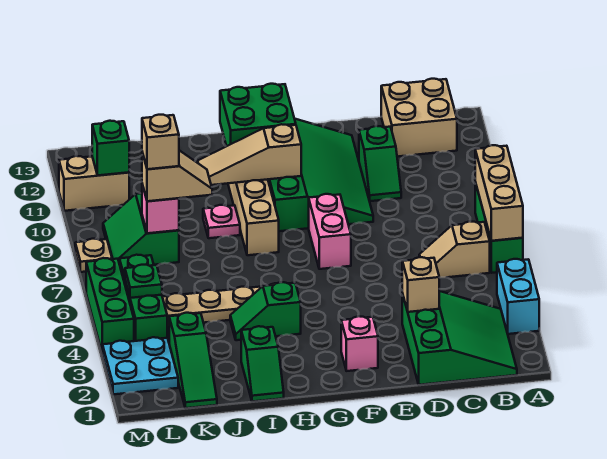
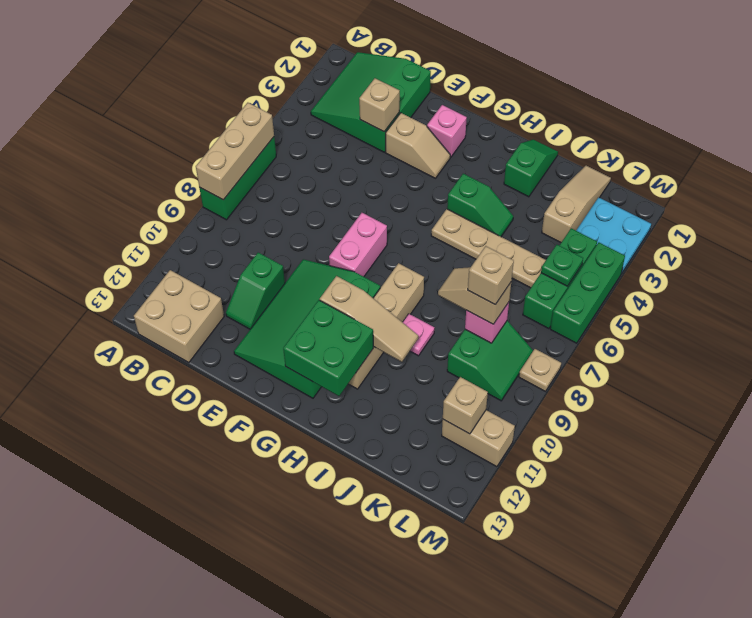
cyan 1x2 brick [497,259,539,334] -> none
tan 1x2 slope [419,221,490,278] -> tan 1x2 slope moved to [386,113,450,178]
green 1x2 slope [359,126,401,201] -> green 1x2 slope turned to [226,253,285,329]
green 1x3 slope [169,313,217,408] -> tan 1x3 slope [542,166,611,242]
green 1x1 brick [92,121,129,175] -> tan 1x1 brick [443,377,488,434]

